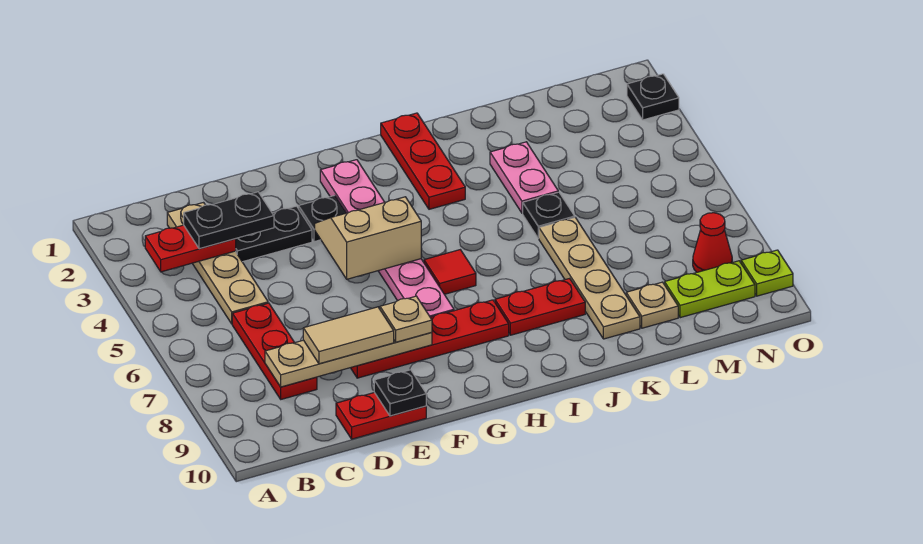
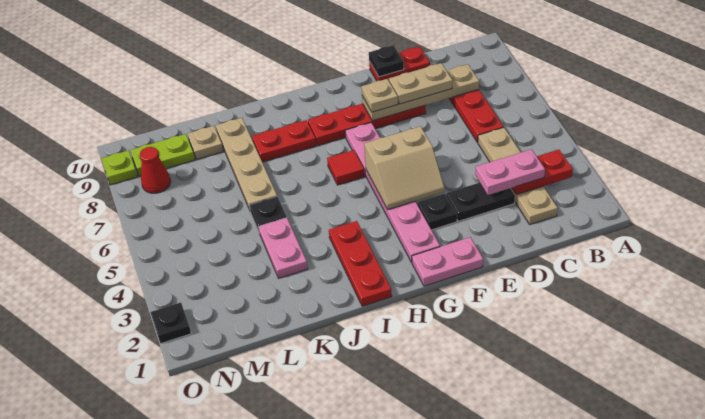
black 1x2 plate [184,192,274,249] -> pink 1x2 plate [475,149,545,195]
tan 1x2 tile [303,307,394,364] -> tan 1x2 plate [389,63,453,104]
none -> pink 1x2 plate [412,237,483,286]

